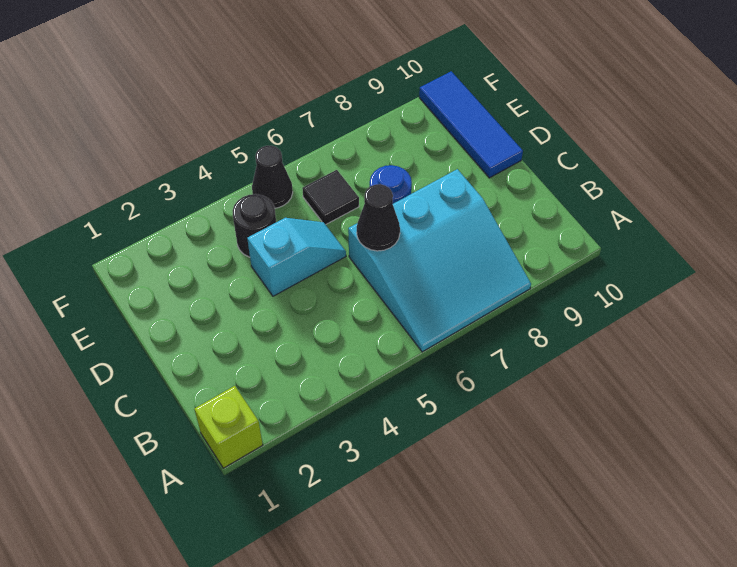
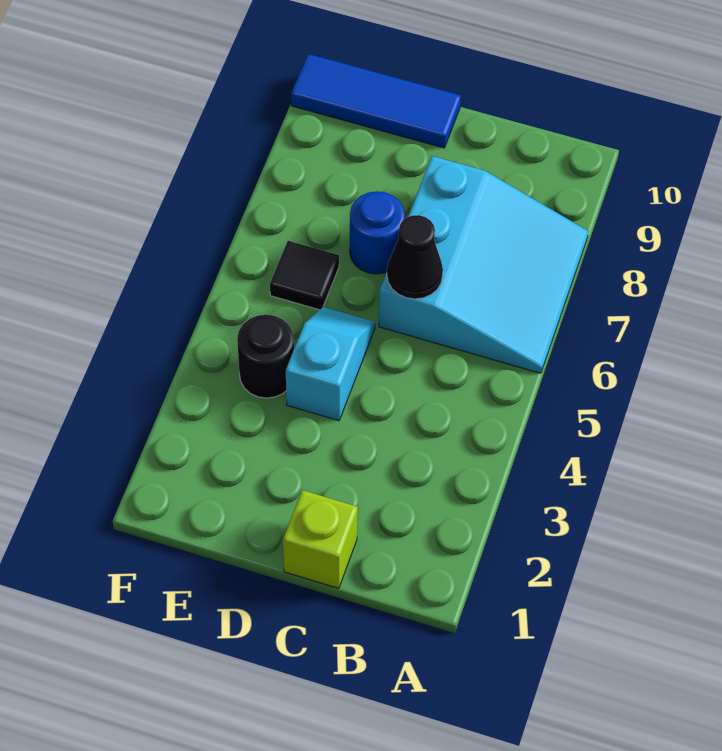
lime 1x1 brick [195,386,263,468] -> lime 1x1 brick moved to [283,490,358,588]
black 1x1 cone [252,146,293,208] -> none

